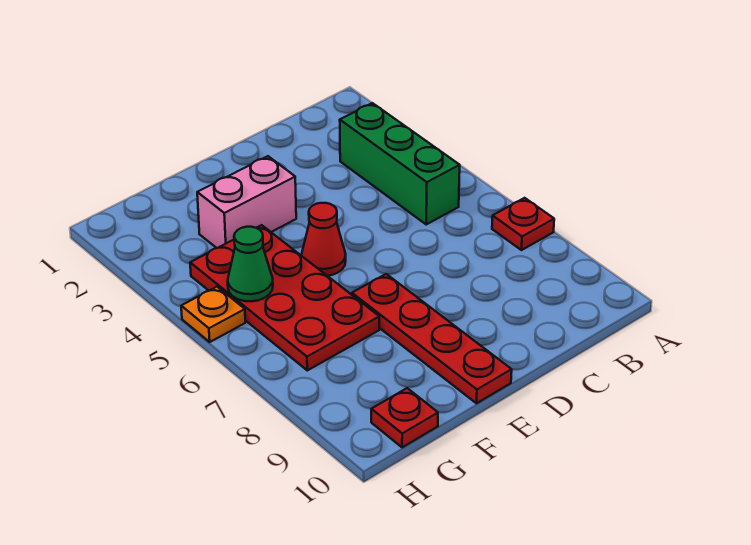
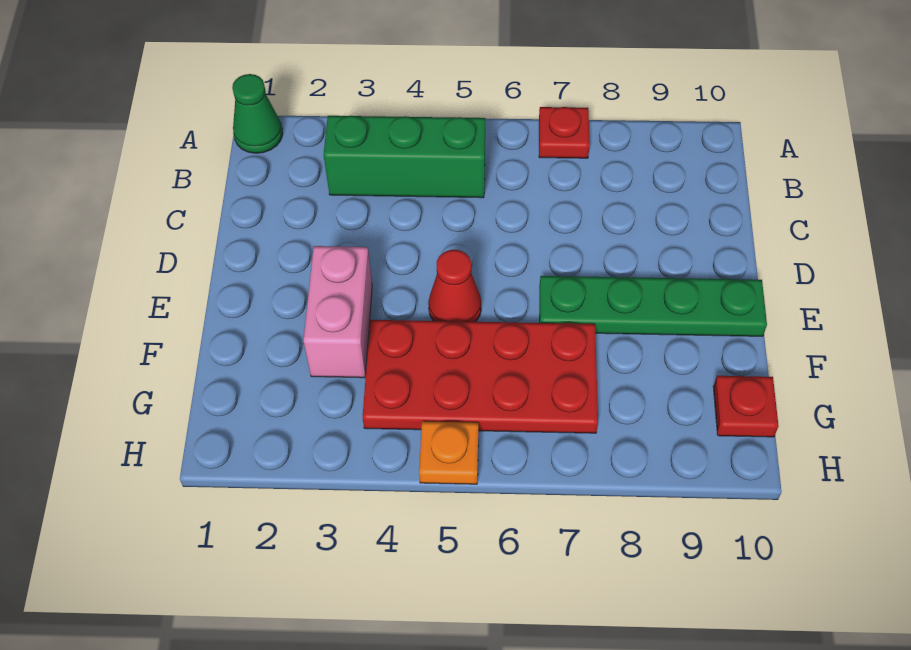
red 1x4 plate [352,274,512,403] -> green 1x4 plate [540,276,767,336]
green 1x1 cone [228,227,273,301] -> green 1x1 cone moved to [232,74,283,153]

